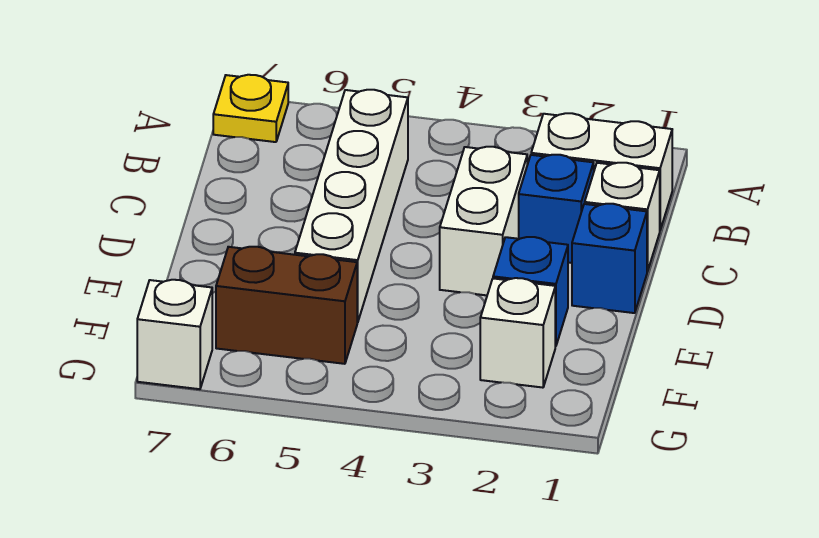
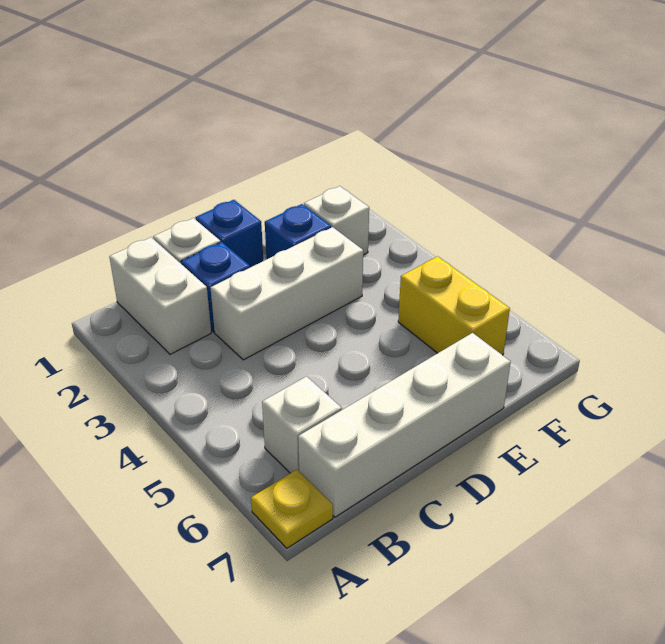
white 1x4 brick [295,90,408,322] -> white 1x4 brick moved to [298,333,511,517]
white 1x2 brick [440,147,527,295] -> white 1x3 brick [210,227,363,360]
brown 1x2 brick [216,247,358,364] -> yellow 1x2 brick [398,256,510,355]
white 1x1 brick [137,280,212,389] -> white 1x1 brick moved to [262,376,342,473]

